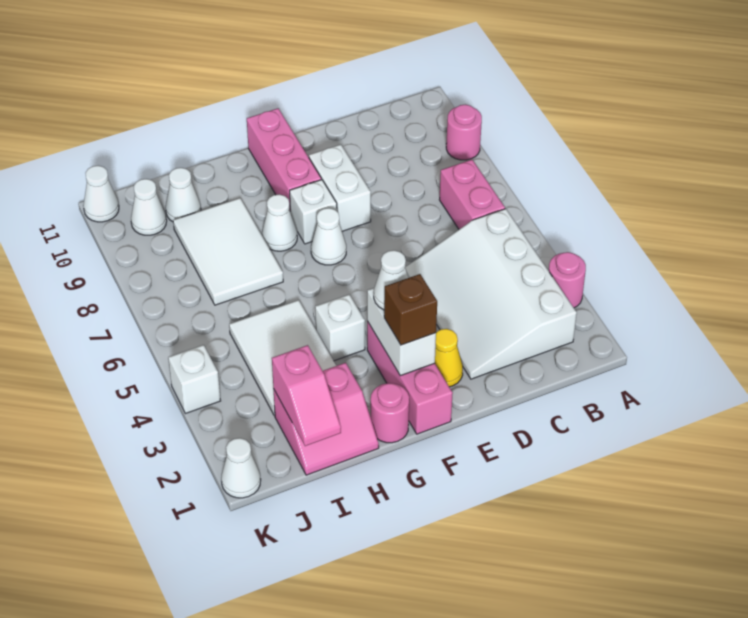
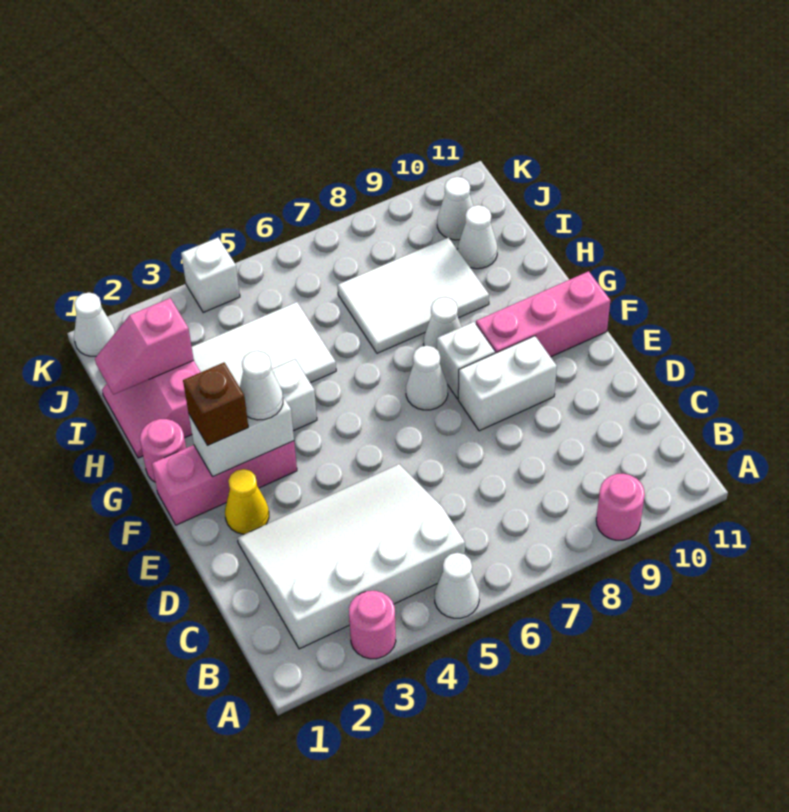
pink 1x2 brick [439,160,505,229] -> none
white 1x1 cone [83,166,119,222] -> white 1x1 cone moved to [435,553,479,618]

